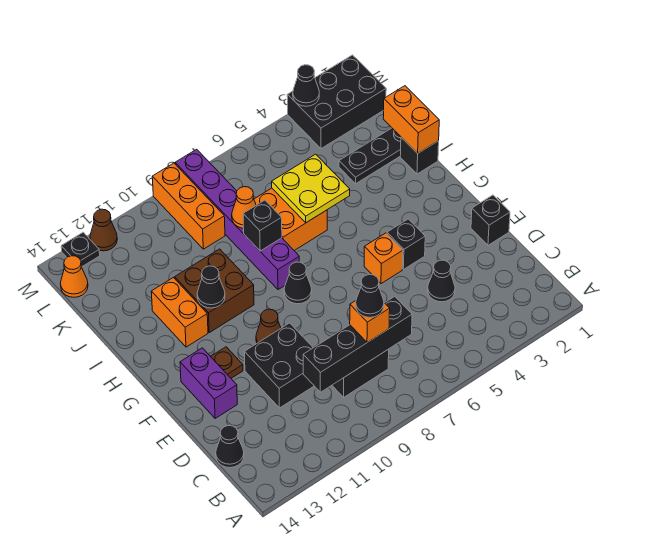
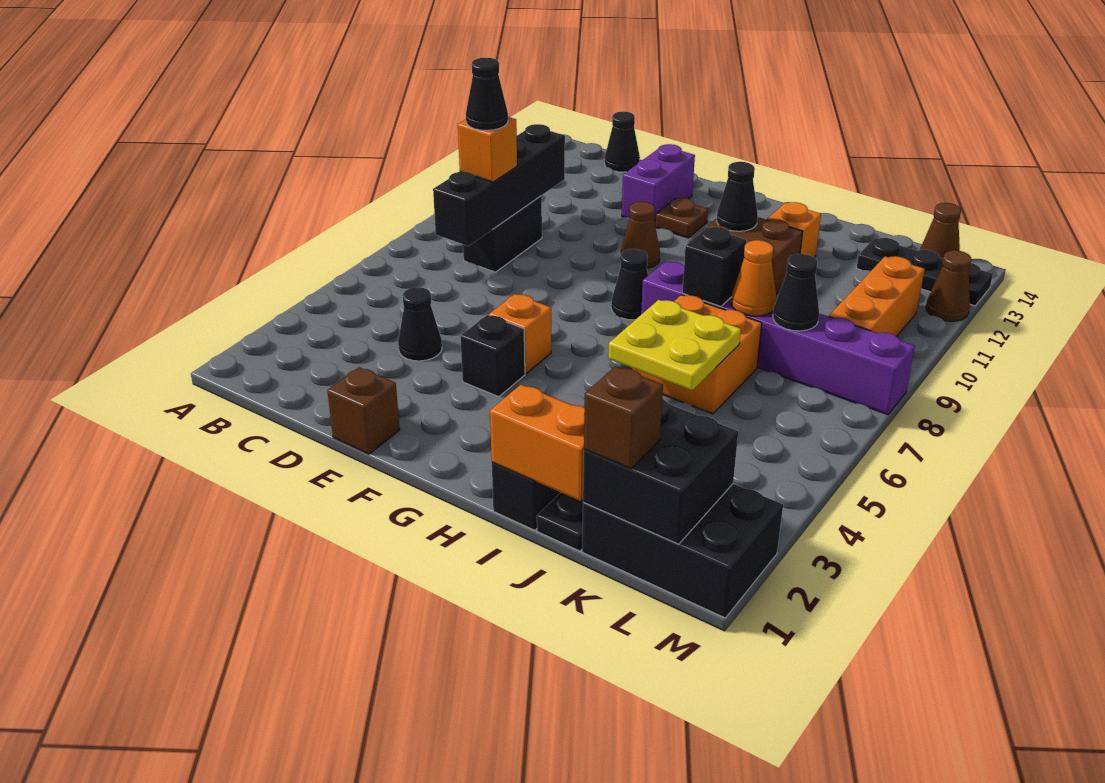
black 2x2 brick [245,323,314,408] -> black 2x2 brick moved to [583,399,738,544]
black 1x1 brick [471,195,510,245] -> brown 1x1 brick [327,367,400,454]
purple 1x2 brick [180,348,237,419] -> purple 1x2 brick turned to [622,144,695,225]
orange 1x2 brick [151,278,208,347] -> orange 1x1 brick [767,202,821,258]
none -> brown 1x1 brick [584,366,663,469]
orange 1x3 brick [152,163,225,249] -> orange 1x3 brick turned to [829,256,925,336]
black 2x3 brick [287,55,386,149] -> black 2x3 brick turned to [582,484,783,618]
orange 1x1 cone [60,256,88,297] -> brown 1x1 cone [920,203,961,258]
black 1x1 cone [293,65,319,106] -> black 1x1 cone moved to [773,254,819,331]
black 1x1 plate [61,232,100,267] -> black 1x3 plate [857,238,993,306]

